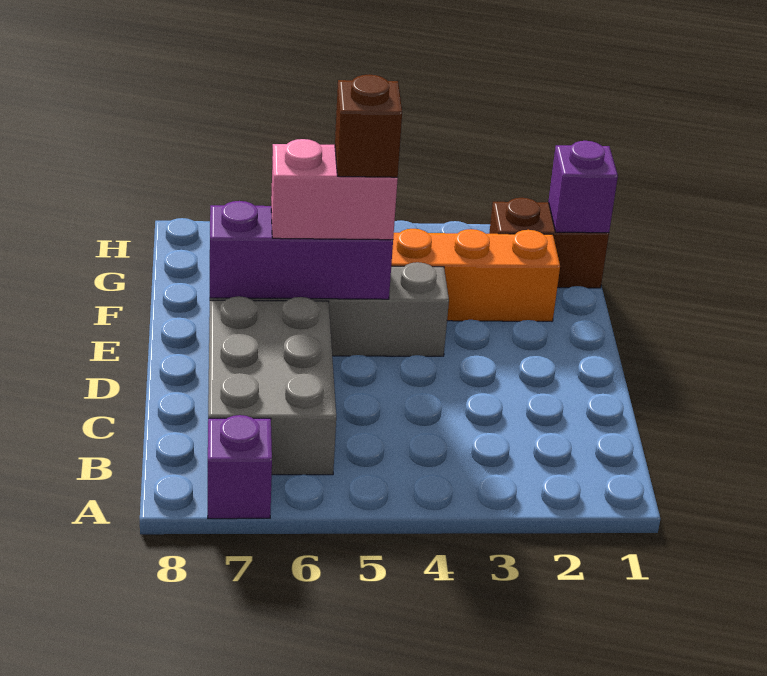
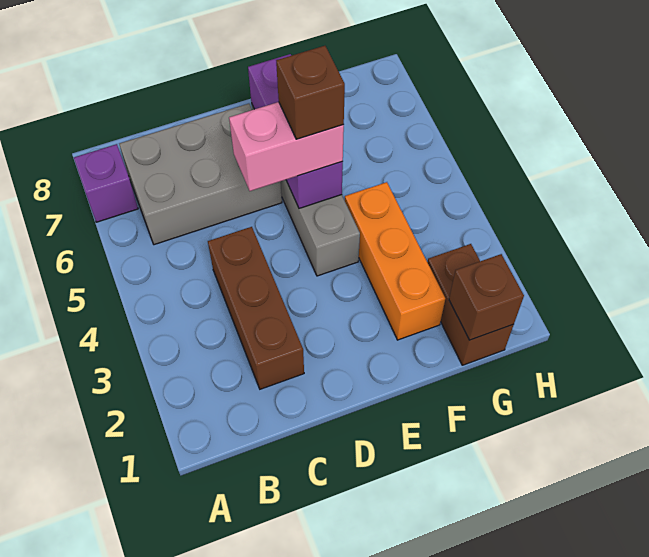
none -> brown 1x3 brick [208,227,304,389]
pink 1x2 brick [271,139,398,240] -> pink 1x2 brick turned to [229,102,344,191]
purple 1x1 brick [548,141,618,233] -> brown 1x1 brick [449,254,524,340]

